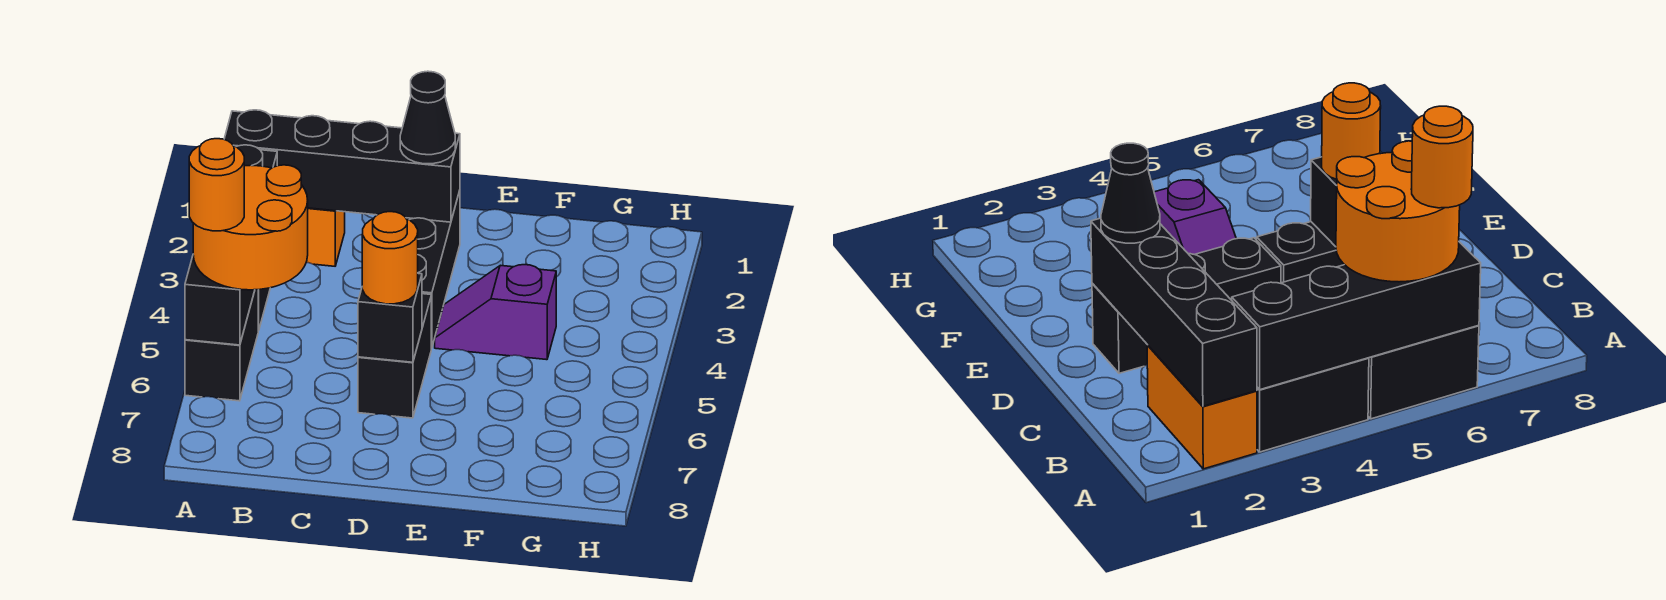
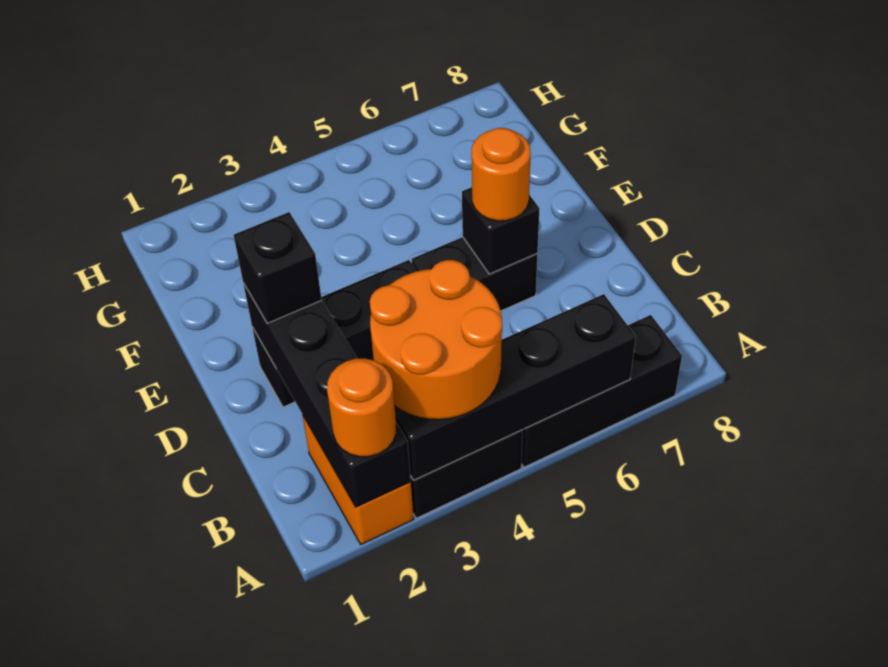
black 1x2 brick [185,290,259,401] -> black 1x3 brick [522,315,682,467]
orange 2x2 round brick [193,165,308,290] -> orange 2x2 round brick moved to [370,260,502,420]
orange 1x1 round brick [189,139,244,231] -> orange 1x1 round brick moved to [327,359,396,457]
black 1x1 cone [400,71,455,164] -> black 1x1 brick [234,212,322,323]
purple 1x2 slope [435,265,556,360] -> none

